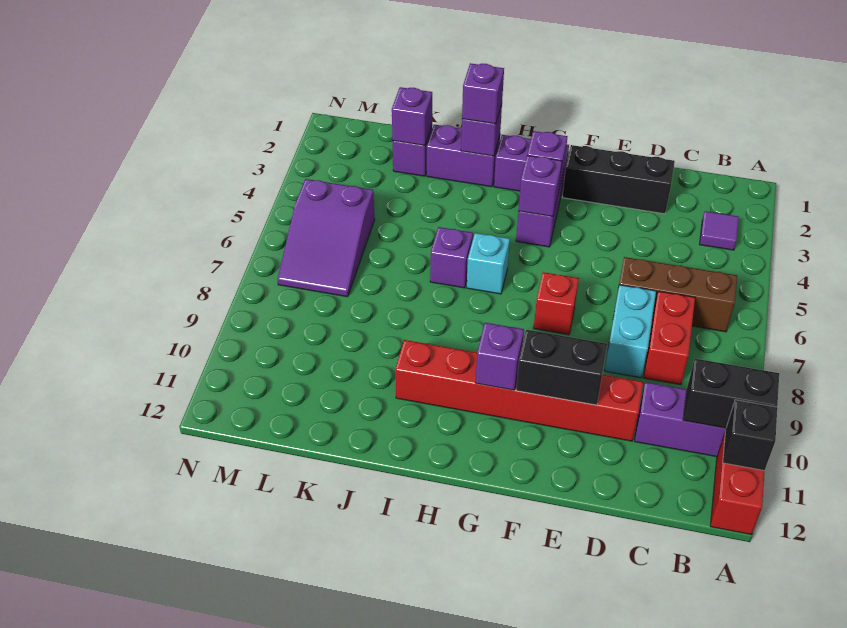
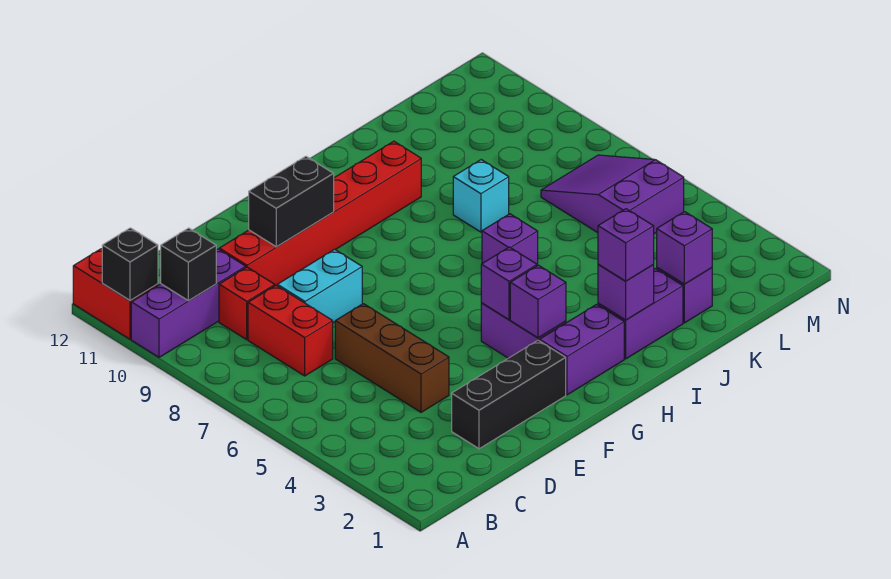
black 1x2 brick [683,359,779,428] -> black 1x1 brick [161,228,216,301]
purple 1x1 tile [700,211,739,250] -> none
brown 1x3 brick [618,257,737,332] -> brown 1x3 brick turned to [335,304,449,412]
cyan 1x2 brick [605,285,656,378] -> cyan 1x2 brick turned to [277,249,362,323]
red 1x1 brick [534,272,579,335] -> red 1x1 brick moved to [219,267,275,340]
purple 1x1 brick [476,323,524,390] -> none
cyan 1x1 brick [467,233,510,294] -> cyan 1x1 brick moved to [453,160,509,232]

